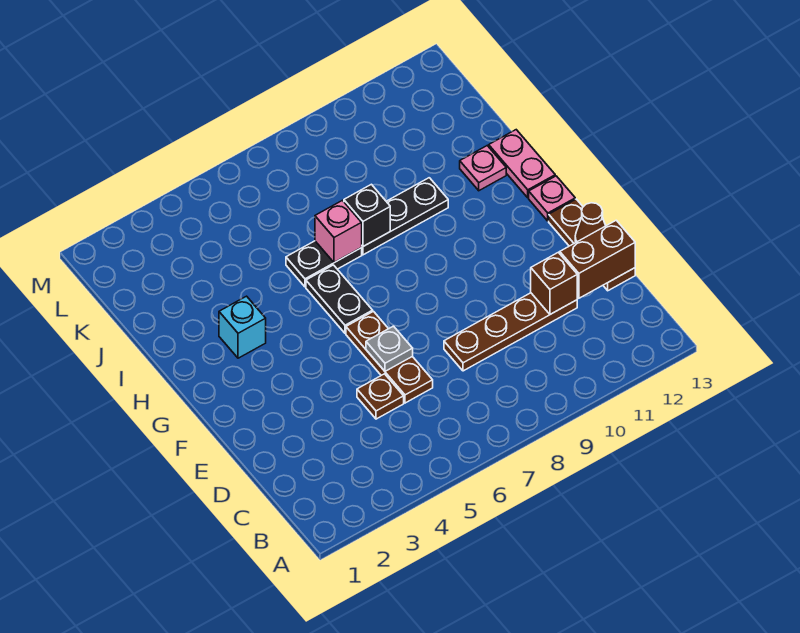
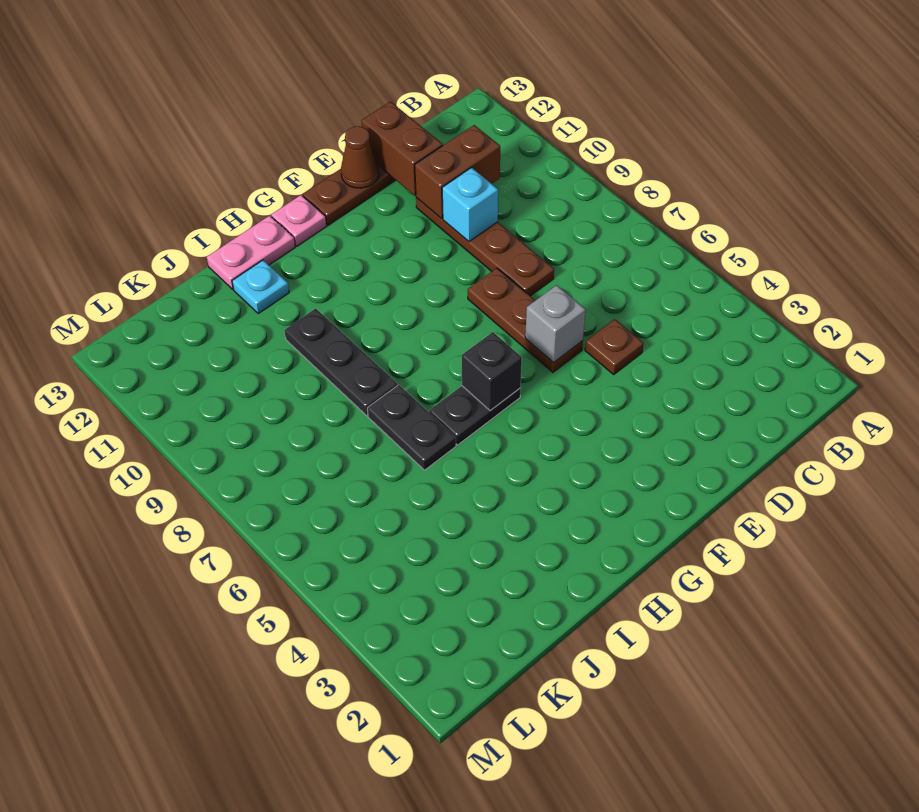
brown 1x3 plate [346,311,433,403] -> brown 1x3 plate turned to [468,268,583,372]
brown 1x1 brick [531,252,577,314] -> brown 1x2 brick [415,125,500,219]
grey 1x1 plate [366,326,413,371] -> grey 1x1 brick [525,285,586,363]
cyan 1x1 brick [219,296,266,358] -> cyan 1x1 brick moved to [442,168,498,242]
pink 1x1 brick [315,200,362,262] -> none
black 1x1 brick [344,184,390,246] -> black 1x1 brick moved to [462,332,522,411]
pink 1x1 plate [460,146,506,191] -> cyan 1x1 plate [232,260,289,314]

